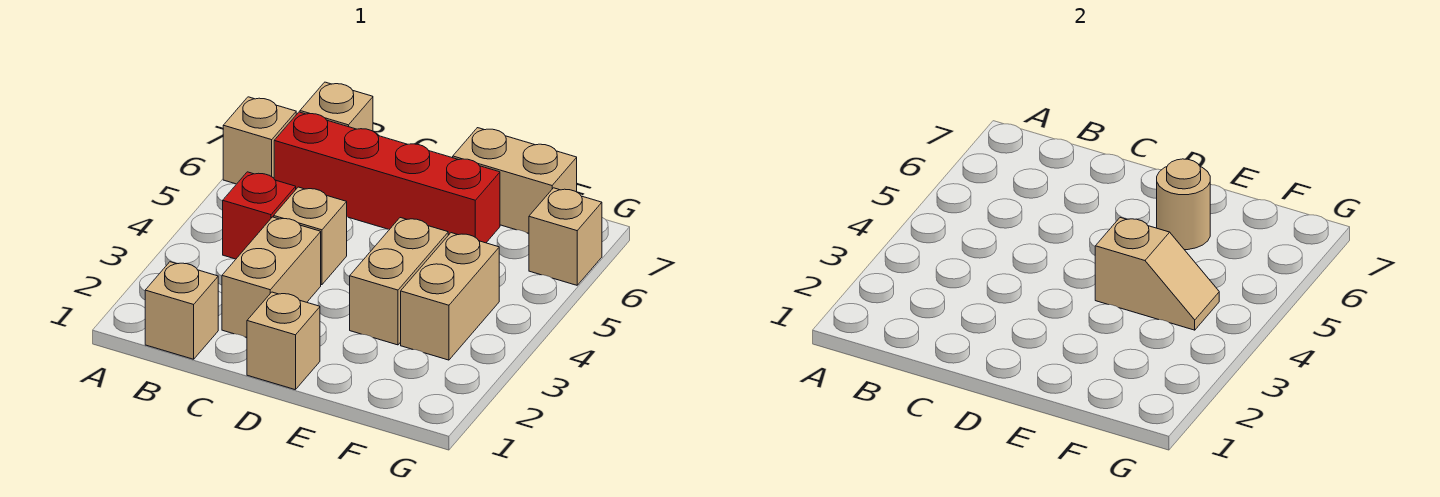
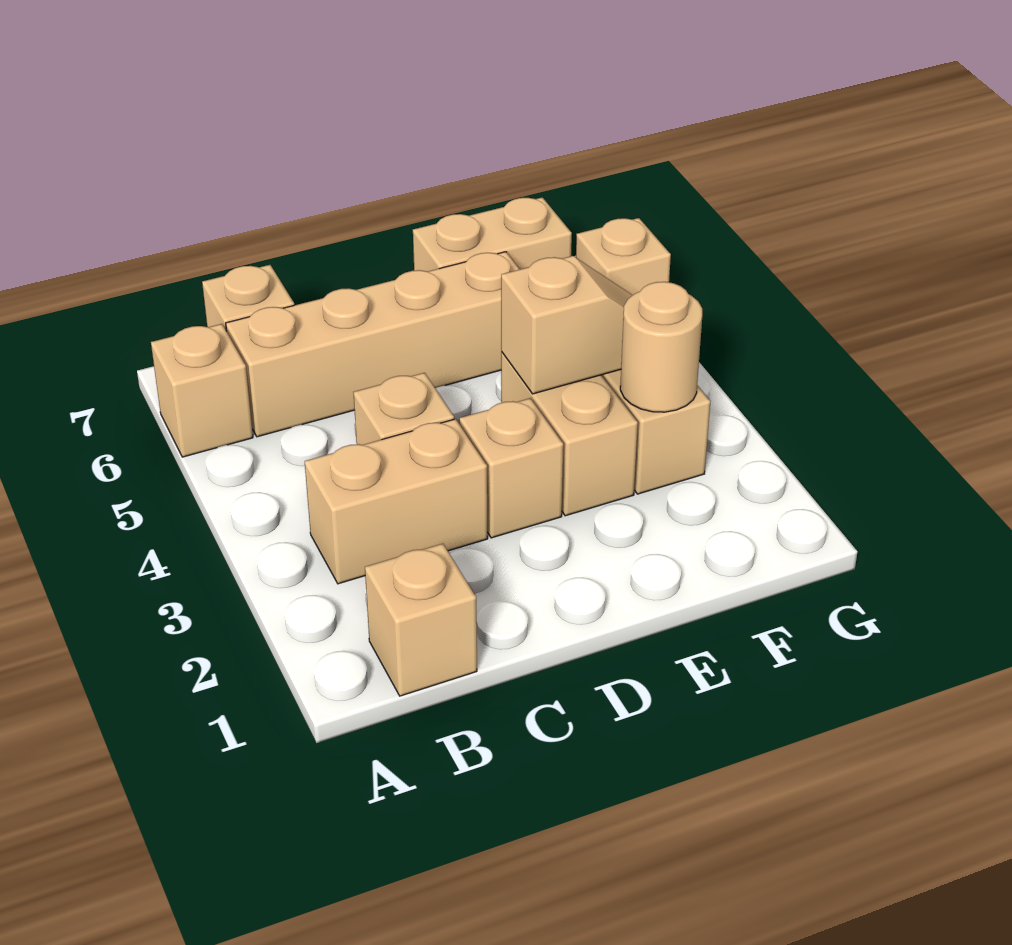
red 1x1 brick [223,172,296,259] -> none
red 1x4 brick [274,112,500,243] -> tan 1x4 brick [226,252,520,437]
tan 1x2 brick [222,217,321,338] -> tan 1x2 brick turned to [305,419,488,584]
tan 1x1 brick [247,292,320,390] -> tan 1x1 brick moved to [459,398,563,538]
tan 1x1 round brick [1157,159,1210,250] -> tan 1x1 round brick moved to [620,282,702,412]

